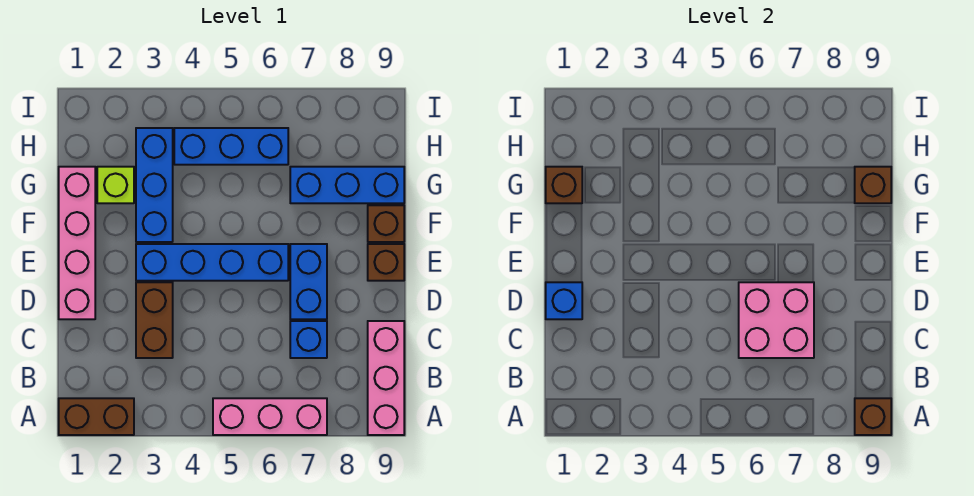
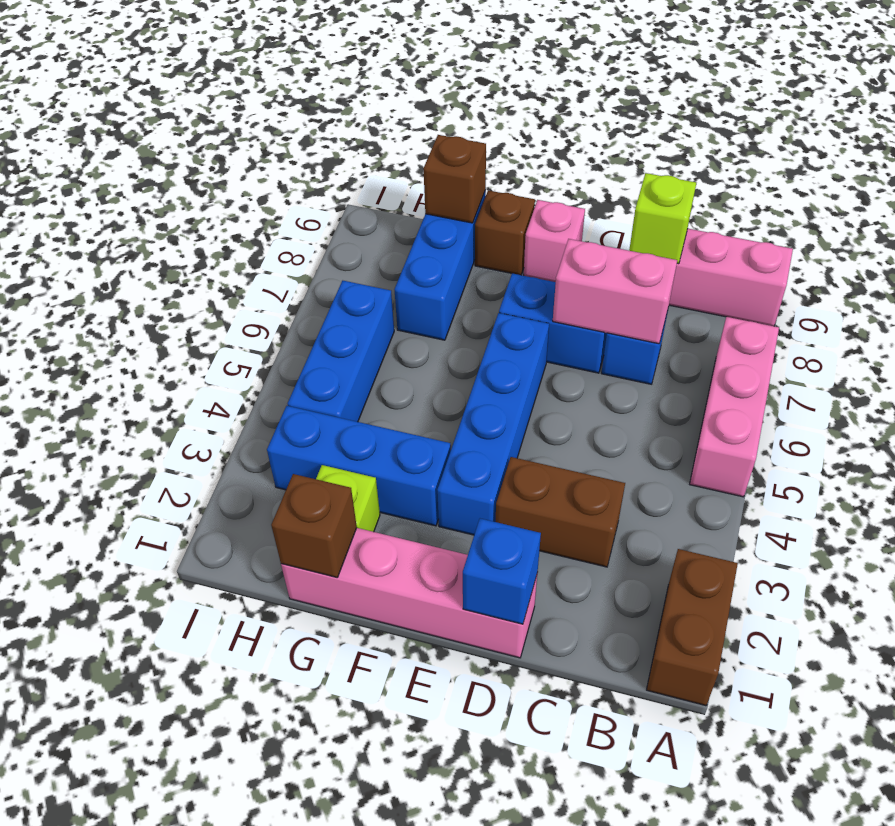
brown 1x1 brick [855,398,891,435] -> none
pink 2x2 brick [739,282,814,358] -> pink 1x2 brick [553,239,677,344]
none -> lime 1x1 brick [629,173,696,264]
brown 1x1 brick [368,244,404,281] -> pink 1x1 brick [524,200,585,282]

